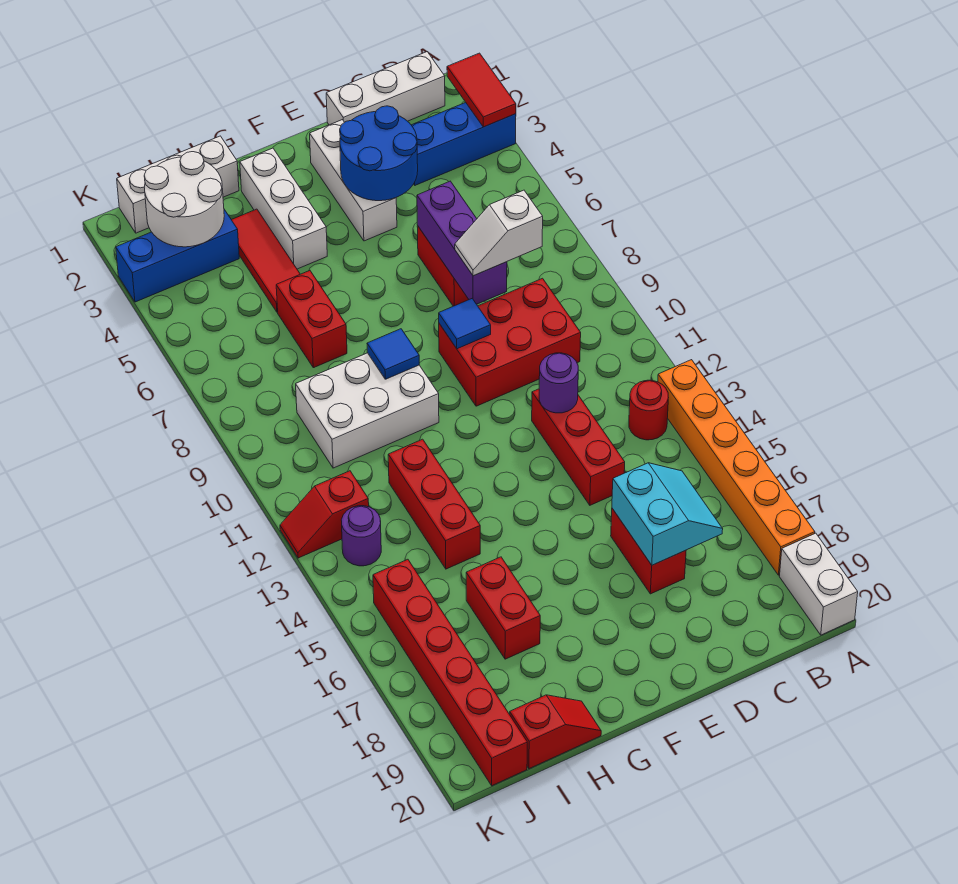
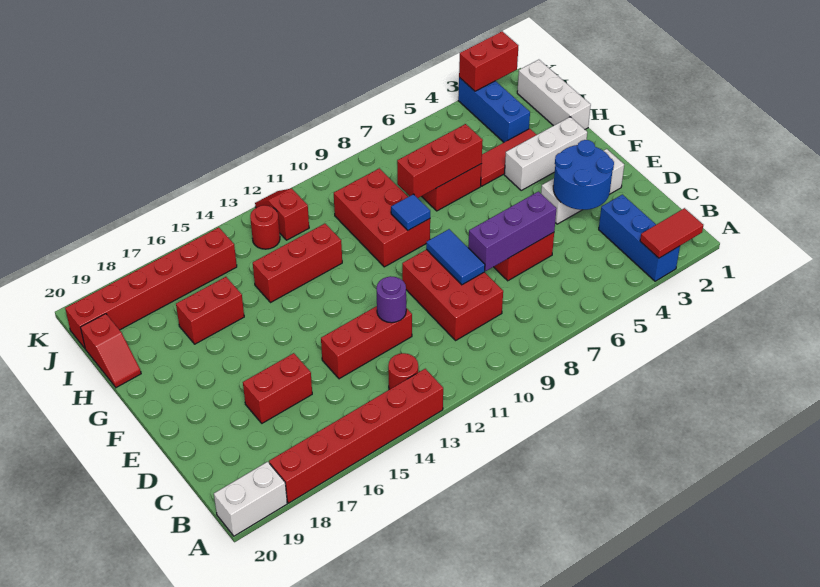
orange 1x6 brick [658,360,815,575] -> red 1x6 brick [269,369,443,503]
white 1x3 brick [326,52,445,125] -> none
white 1x2 slope [455,190,543,276] -> none
cyan 2x2 slope [612,463,723,565] -> none
blue 1x1 tile [439,299,491,349] -> blue 1x2 tile [426,229,485,285]
white 2x3 brick [296,353,439,468] -> red 2x3 brick [334,168,430,267]
none -> red 1x3 brick [397,124,483,198]
white 2x2 round brick [144,152,224,247] -> none
purple 1x1 round brick [341,506,381,566] -> red 1x1 round brick [250,205,280,249]
none -> red 1x2 brick [459,31,518,91]

